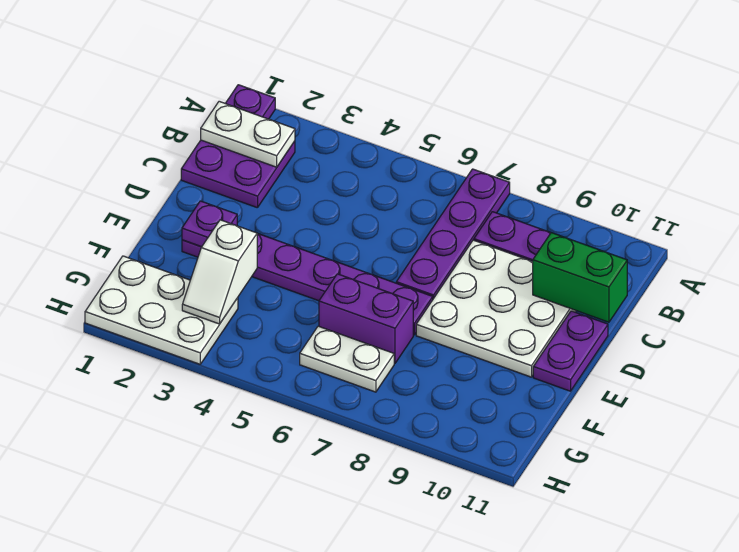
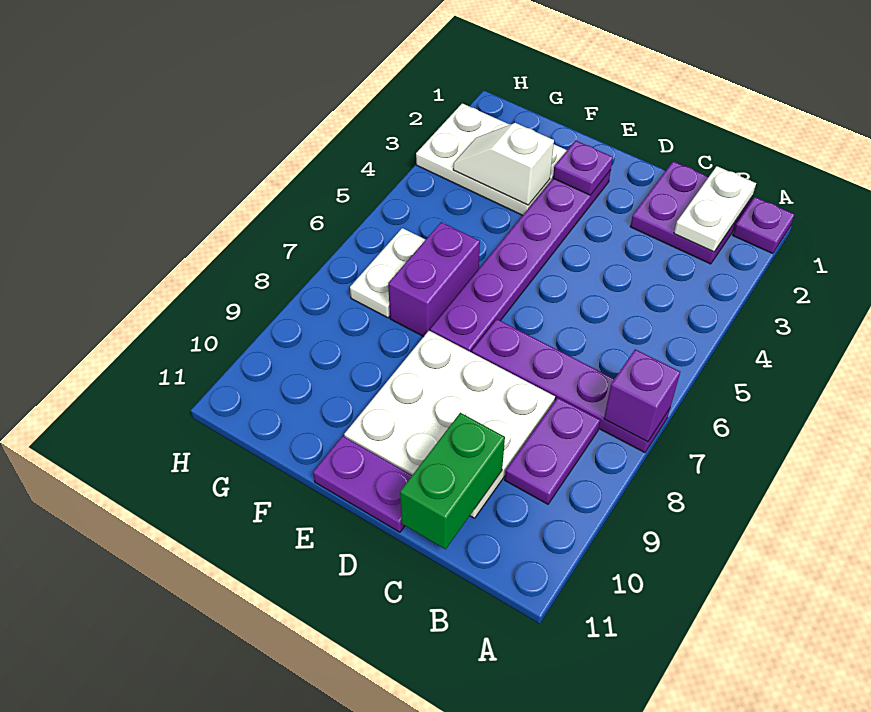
none -> purple 1x1 brick [604,349,680,442]
white 2x3 plate [85,256,238,364] -> white 2x3 plate turned to [416,103,567,215]

